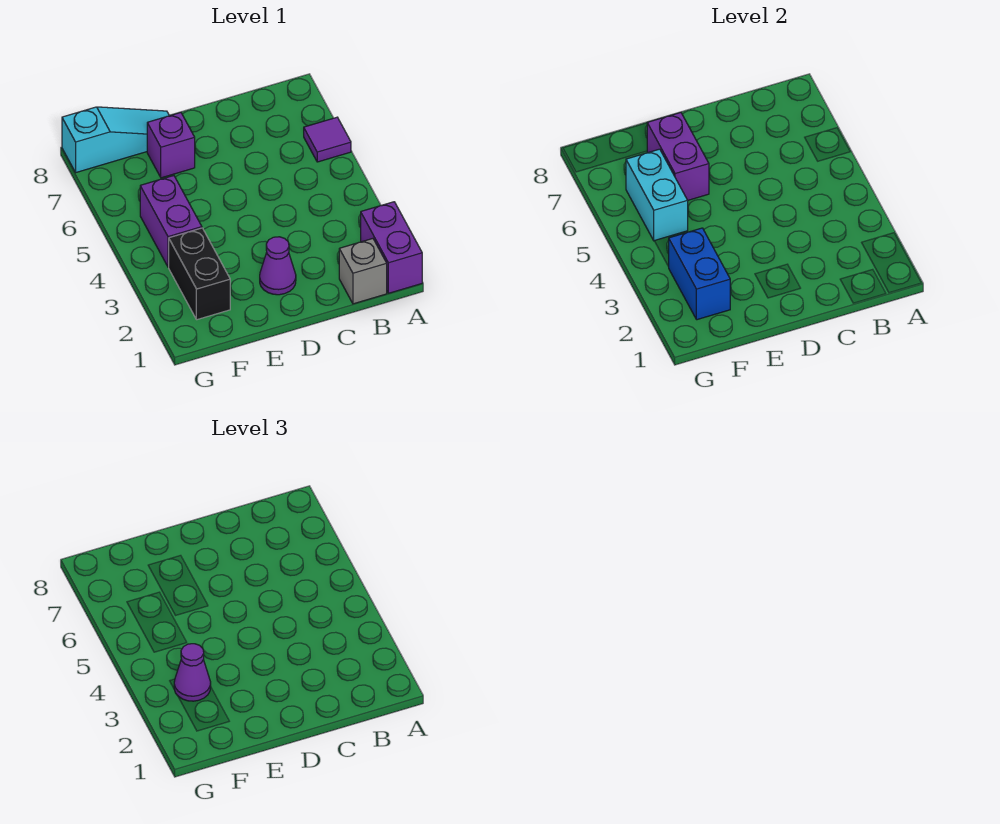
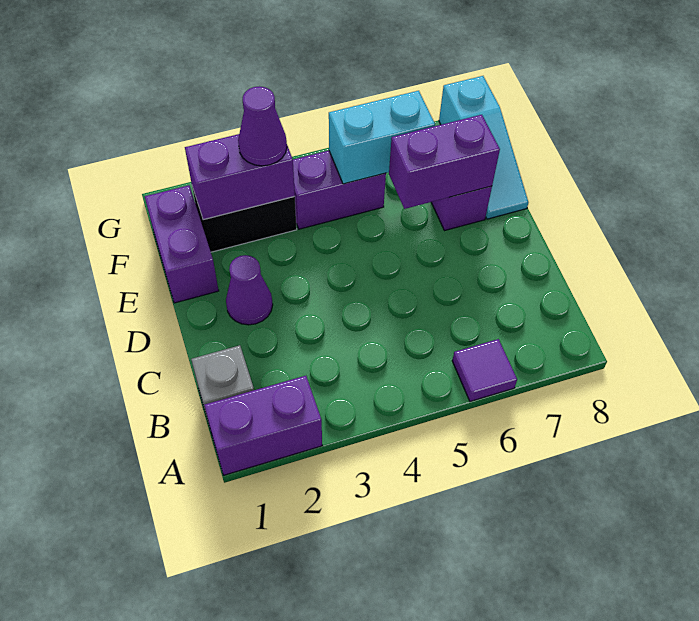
none -> purple 1x2 brick [145,185,219,303]
blue 1x2 brick [668,228,730,320] -> purple 1x2 brick [185,134,295,220]

